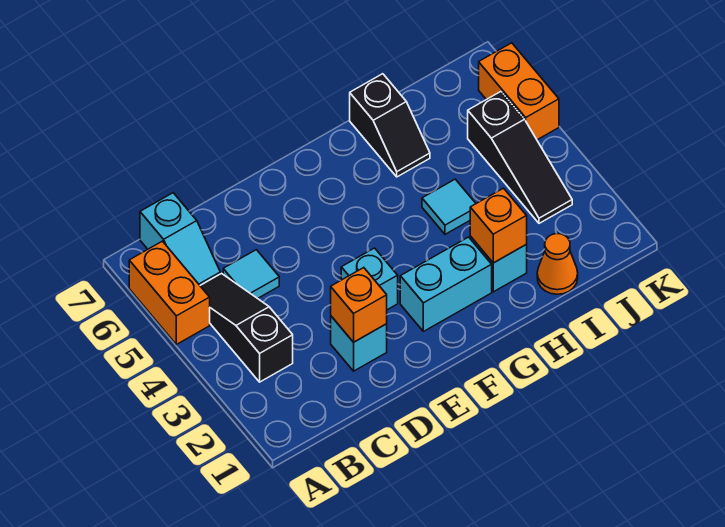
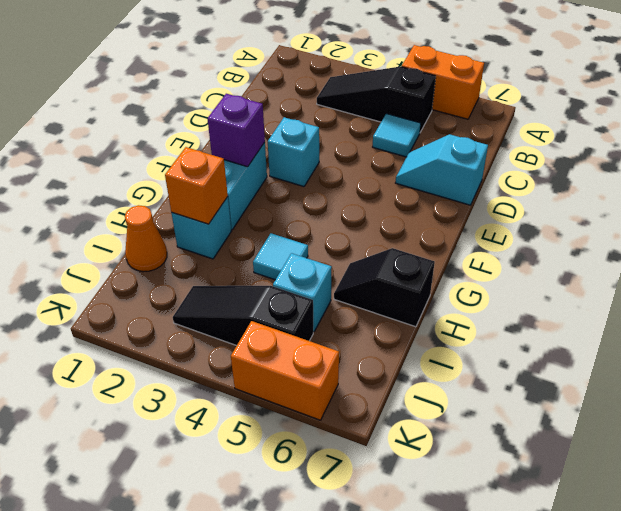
black 1x3 slope [200,274,293,382] -> black 1x3 slope turned to [317,67,436,132]
cyan 1x2 slope [140,193,220,285] -> cyan 1x2 slope moved to [396,134,488,205]
cyan 1x1 brick [331,316,387,371] -> cyan 1x1 brick moved to [273,253,332,332]
orange 1x1 brick [331,268,387,342] -> none
none -> purple 1x1 brick [207,94,265,167]

